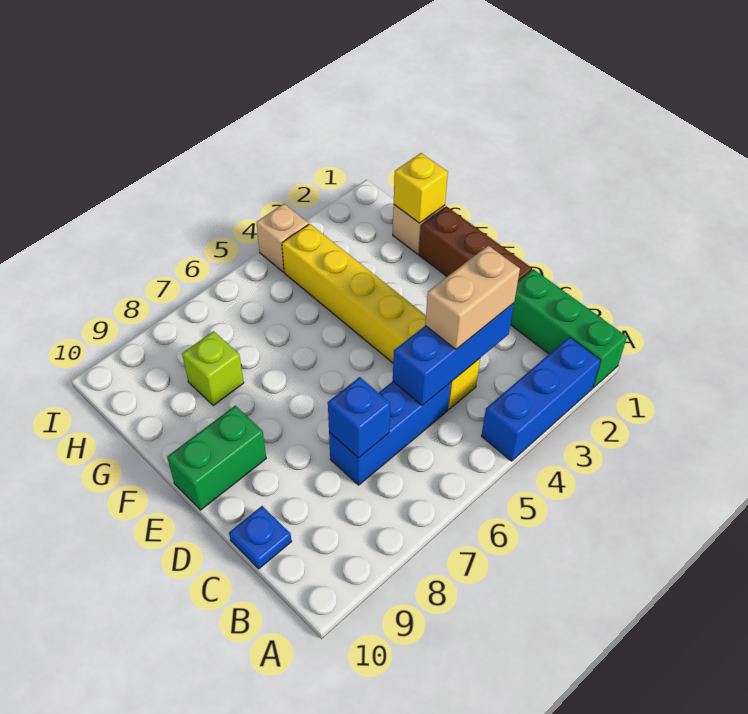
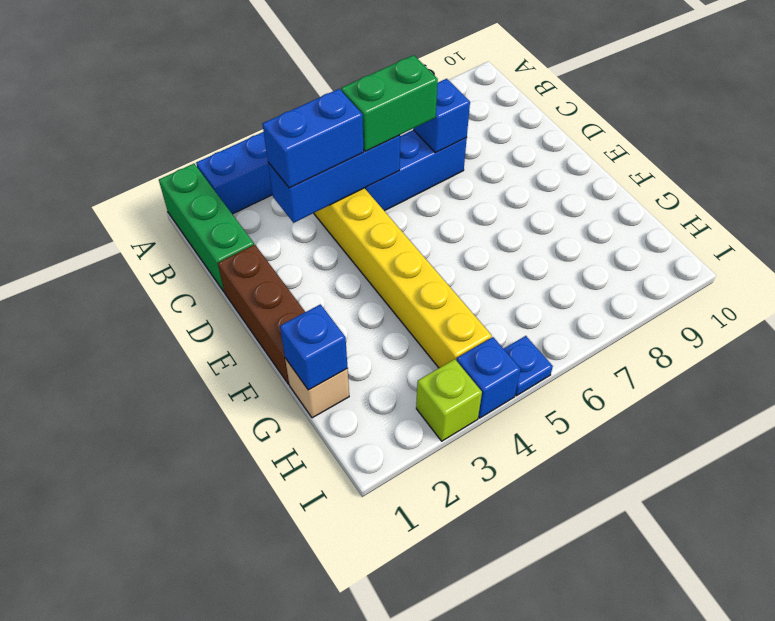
tan 1x2 brick [425,246,520,349] -> blue 1x2 brick [262,89,364,188]
blue 1x1 plate [229,506,291,569] -> blue 1x1 plate moved to [504,336,553,396]
green 1x2 brick [167,406,266,510] -> green 1x2 brick moved to [341,55,438,151]
yellow 1x1 brick [394,153,448,223] -> blue 1x1 brick [280,304,348,390]
lime 1x1 brick [182,331,244,405] -> lime 1x1 brick moved to [416,359,482,441]
tan 1x1 brick [256,204,309,272] -> blue 1x1 brick [457,337,521,418]

